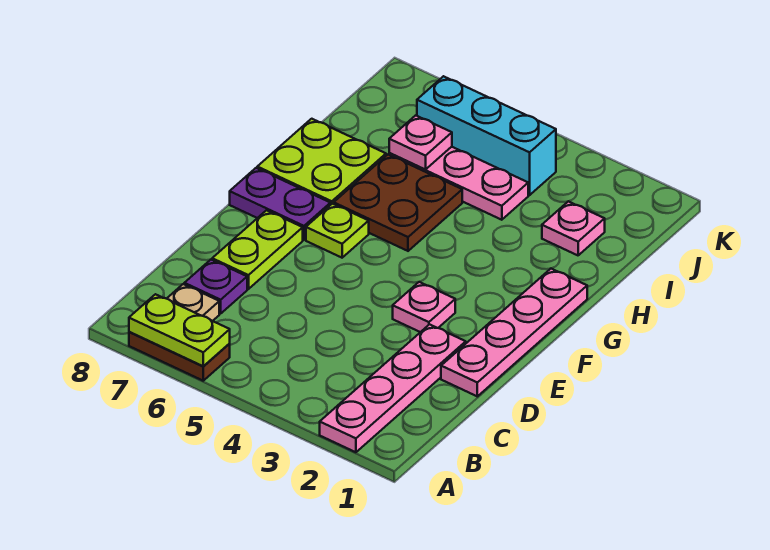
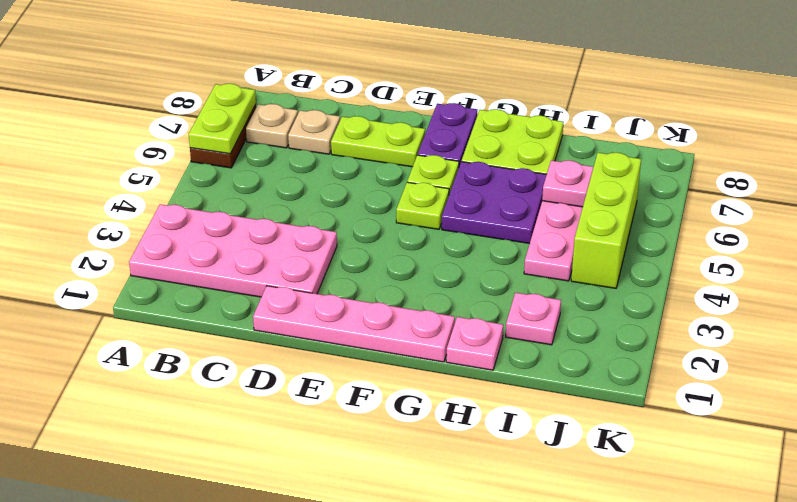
pink 1x4 plate [320,324,466,452] -> pink 2x4 plate [129,204,337,297]
purple 1x1 plate [184,260,247,314] -> tan 1x1 plate [288,110,340,154]
pink 1x1 plate [393,282,455,332] -> pink 1x1 plate moved to [446,317,503,370]
none -> lime 1x1 plate [396,182,449,229]
brown 2x2 plate [334,154,462,251] -> purple 2x2 plate [442,162,547,244]
cyan 1x3 brick [417,76,556,195] -> lime 1x3 brick [571,152,641,288]

